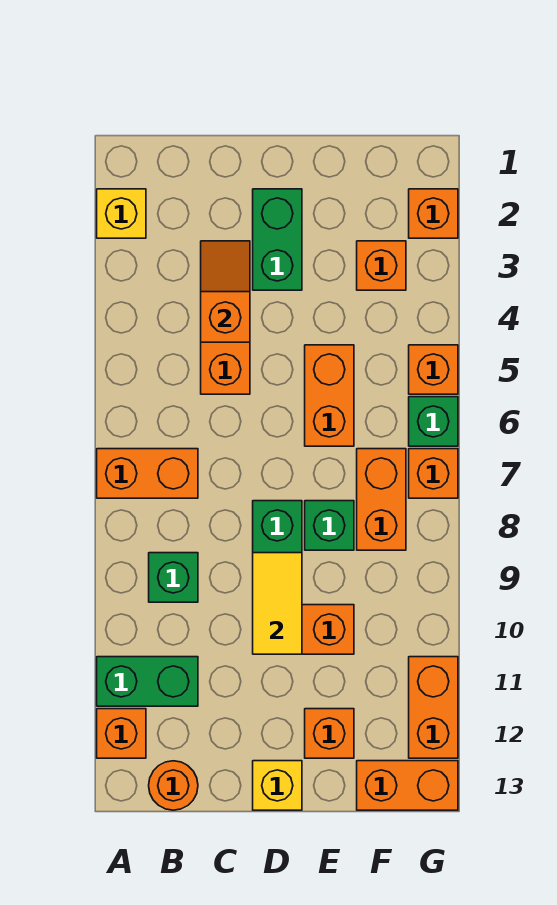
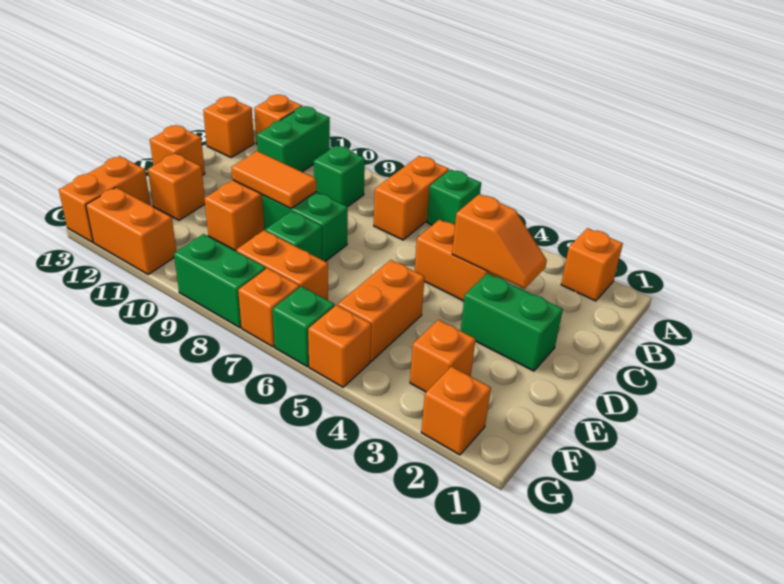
yellow 1x1 brick [97,189,146,238] -> orange 1x1 brick [561,228,623,301]
none -> green 1x1 brick [427,169,481,225]
orange 1x1 round brick [149,761,198,810] -> orange 1x1 brick [203,97,254,158]
yellow 1x2 tile [253,553,302,654] -> orange 1x2 tile [231,151,316,209]
yellow 1x1 brick [253,761,302,810] -> orange 1x1 brick [150,125,205,175]
orange 1x2 brick [305,345,354,446] -> orange 1x2 brick turned to [338,260,425,361]
none -> green 1x2 brick [174,234,266,328]

